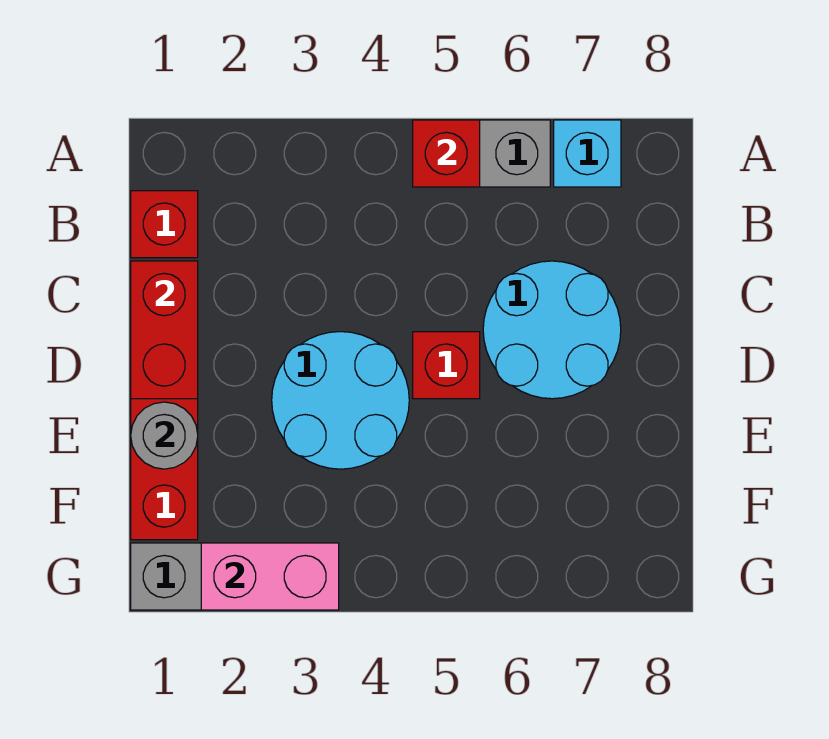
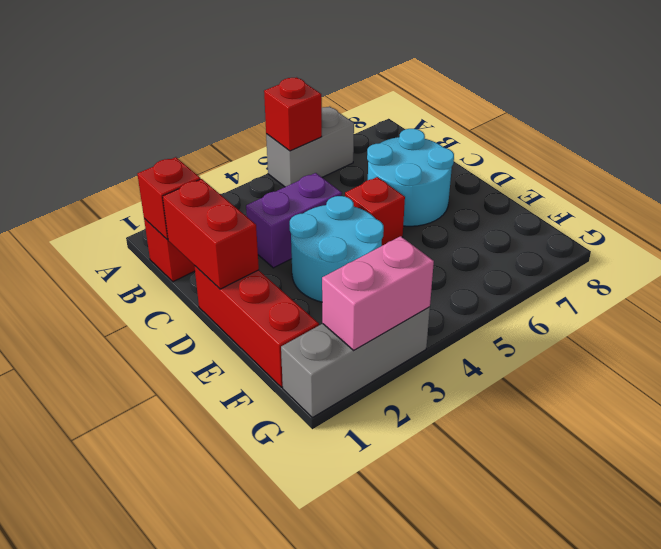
cyan 1x1 brick [554,120,621,187] -> none
none -> red 1x1 brick [137,157,200,239]
none -> purple 1x2 brick [246,173,342,268]
grey 1x1 round brick [131,402,198,469] -> none

